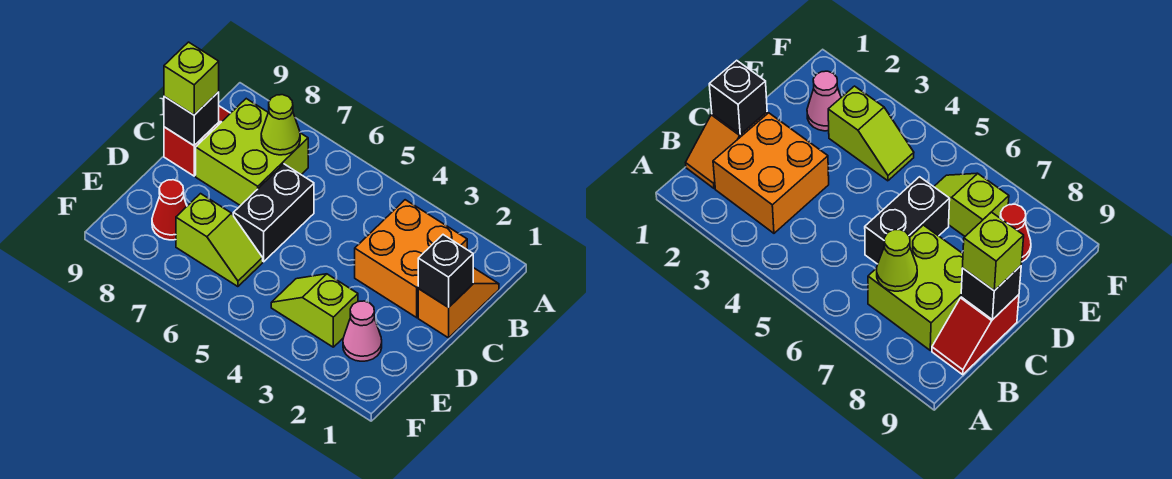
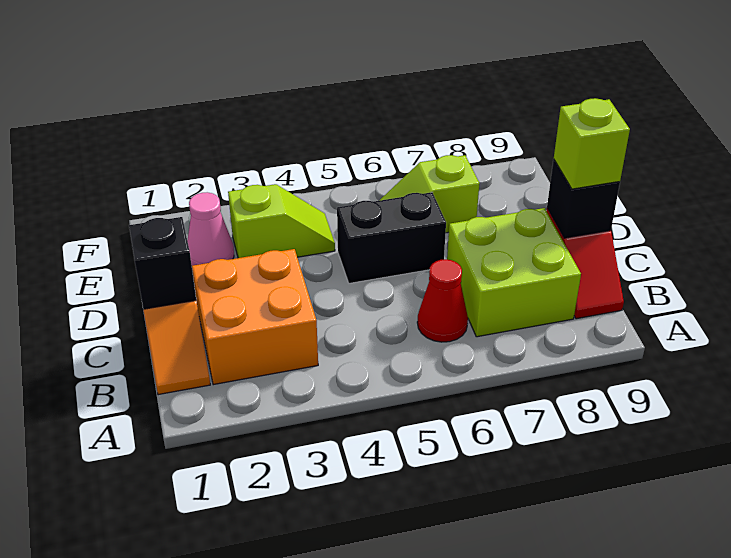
lime 1x1 cone [261,95,300,155] -> none
black 1x2 brick [233,164,314,262] -> black 1x2 brick turned to [337,192,446,283]
red 1x1 cone [152,180,187,240] -> red 1x1 cone moved to [417,259,468,342]

